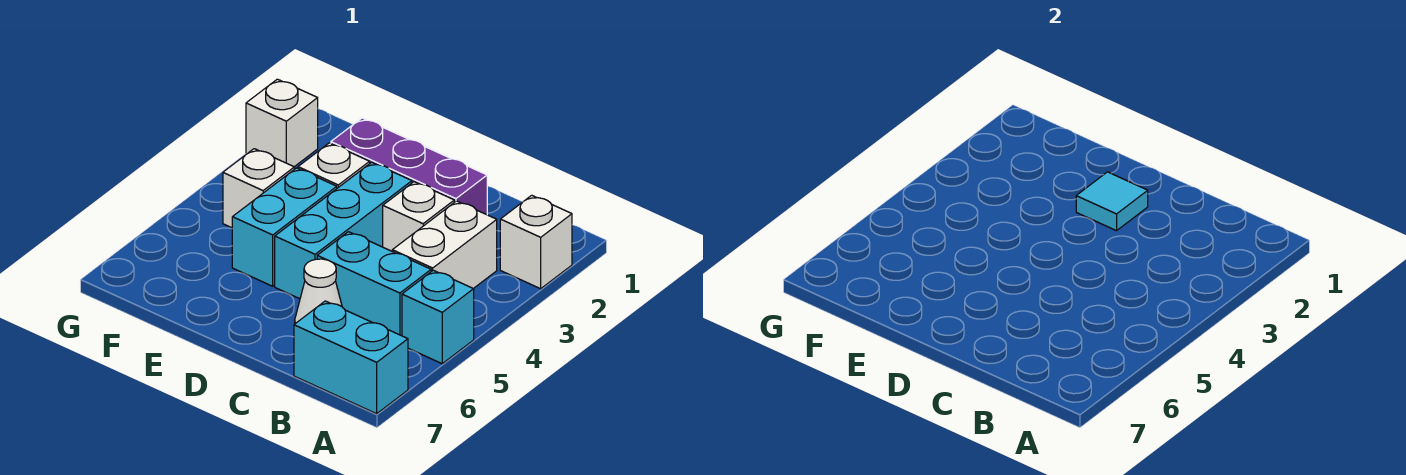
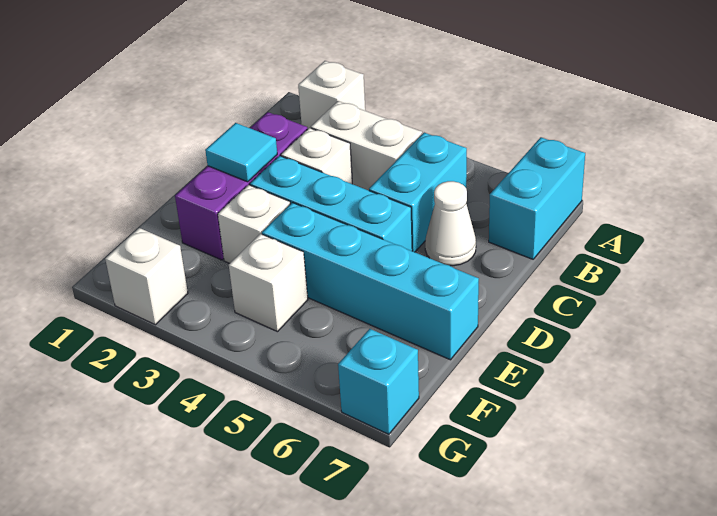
cyan 1x1 brick [402,270,474,364] -> cyan 1x1 brick moved to [338,329,419,434]
cyan 1x2 brick [232,168,337,286] -> cyan 1x4 brick [262,203,479,360]

